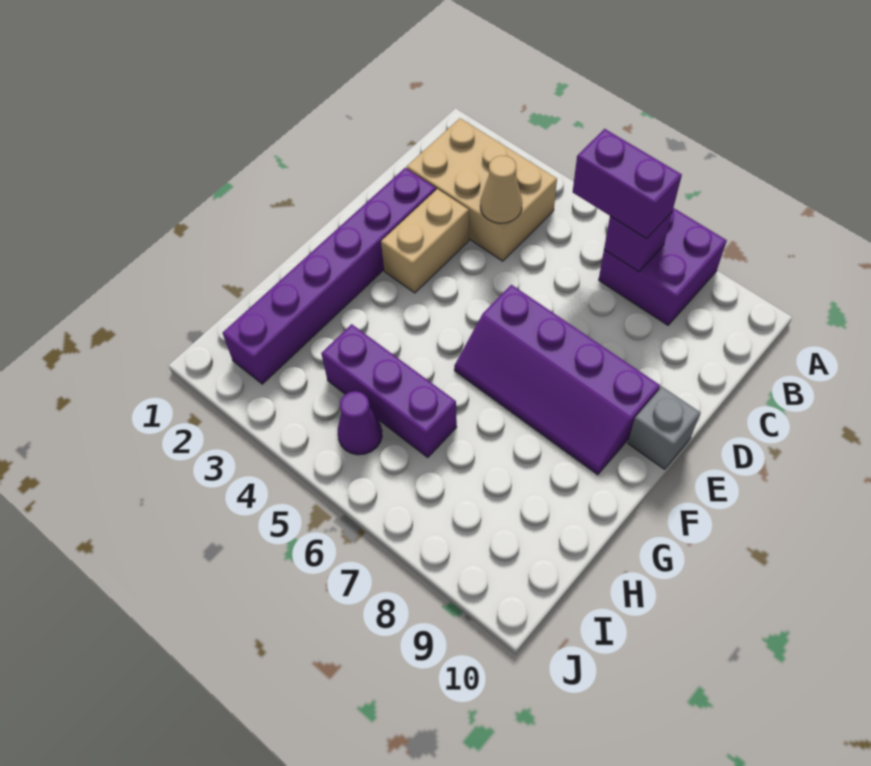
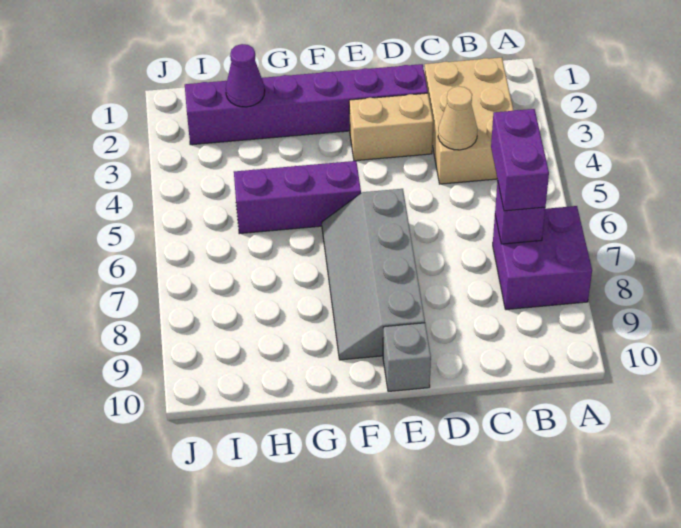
purple 2x4 slope [454,285,660,475] -> grey 2x4 slope [322,189,425,360]
purple 1x3 brick [321,324,457,457] -> purple 1x3 brick turned to [234,161,361,234]
purple 1x1 cone [338,391,382,455] -> purple 1x1 cone moved to [226,44,265,107]

